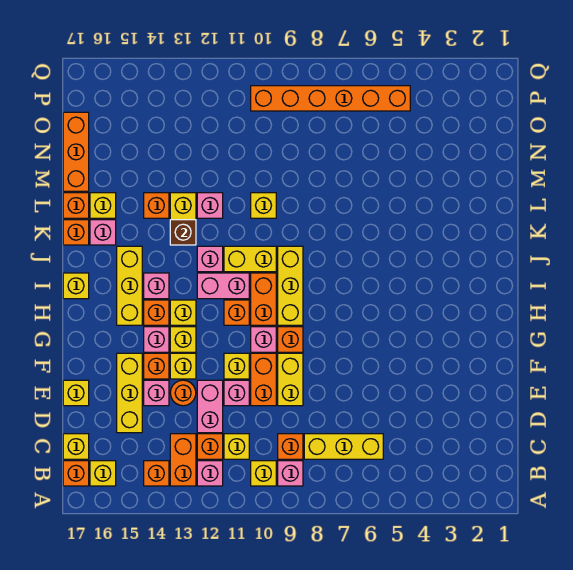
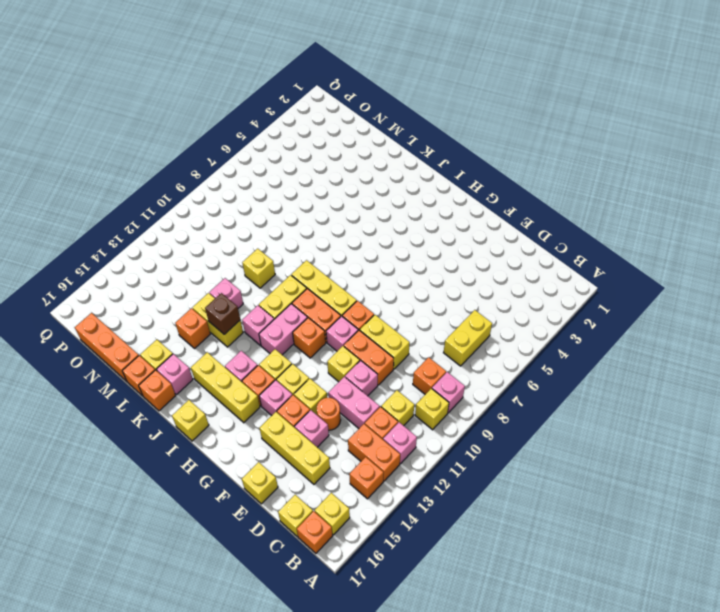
yellow 1x3 brick [304,434,383,459] -> yellow 1x2 brick [444,310,492,366]
orange 1x6 brick [251,86,410,111] -> none

